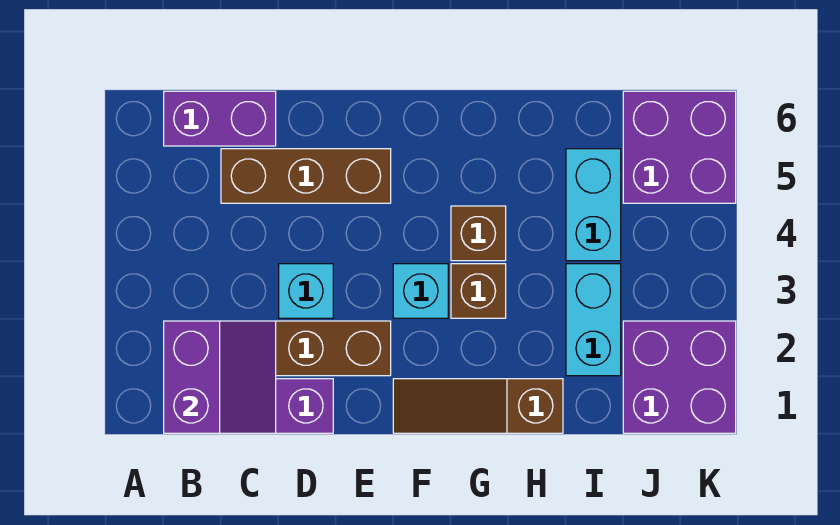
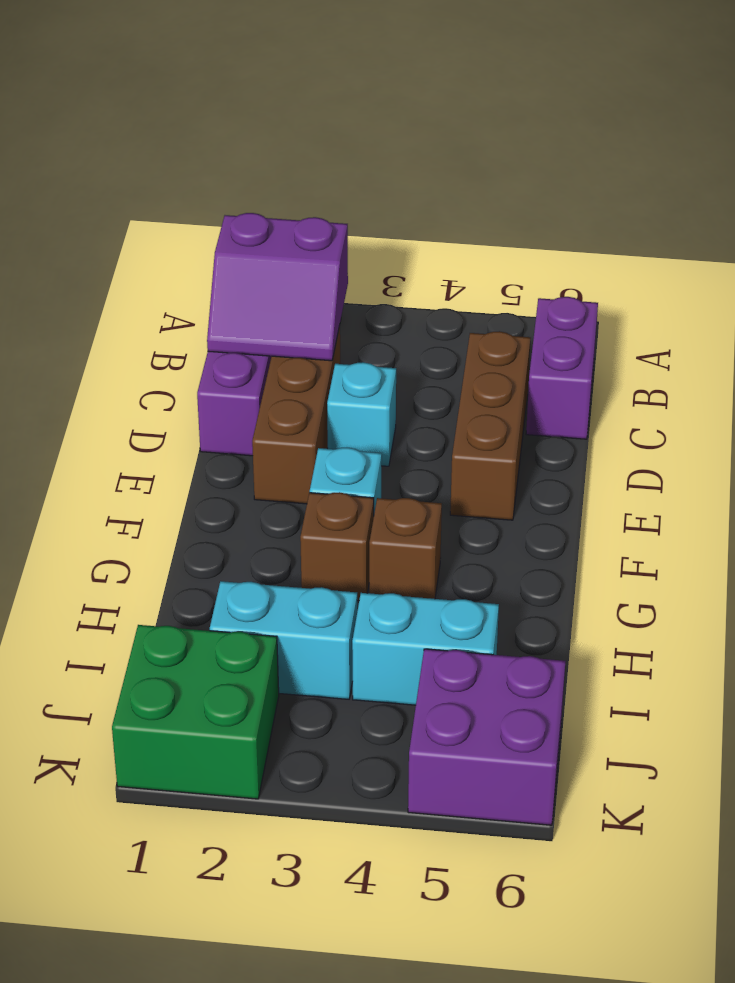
brown 1x3 slope [393,379,563,433] -> none
purple 2x2 brick [623,321,736,433] -> green 2x2 brick [112,625,279,799]

